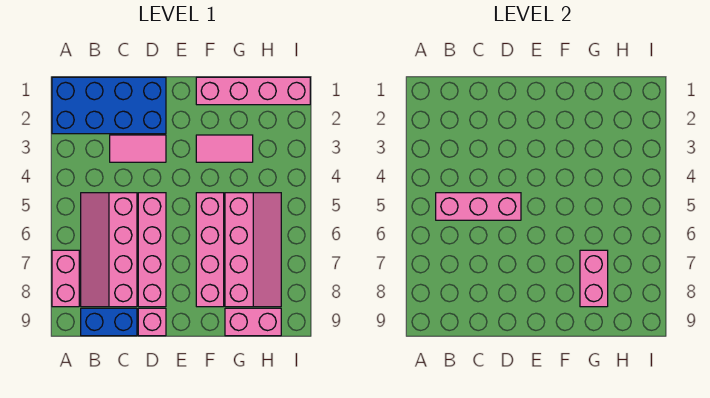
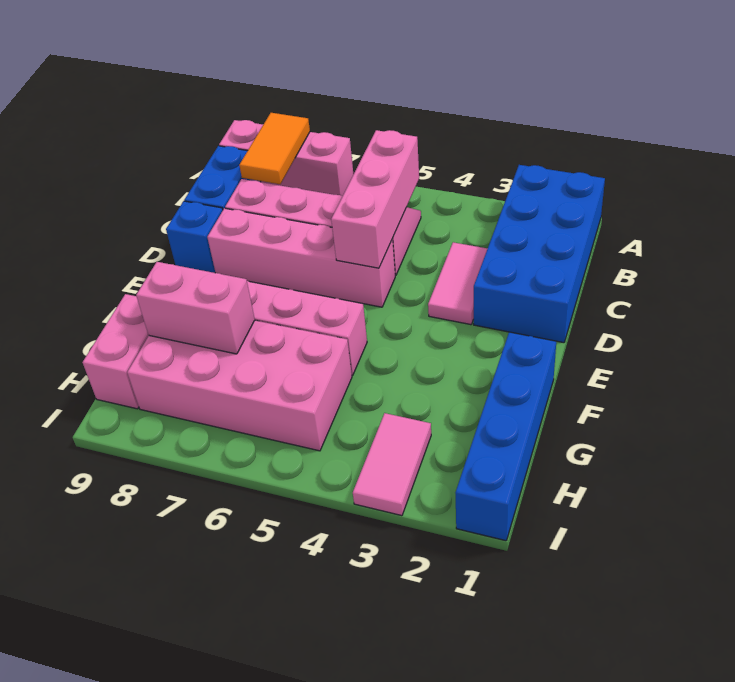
pink 1x2 brick [52,250,79,307] -> pink 1x3 brick [219,120,353,196]
none -> orange 1x2 tile [239,113,310,184]
pink 1x1 brick [138,308,166,336] -> blue 1x1 brick [166,201,223,273]
pink 1x4 brick [196,77,310,105] -> blue 1x4 brick [455,332,556,541]
pink 1x2 tile [196,135,253,162] -> pink 1x2 tile moved to [353,413,431,516]
pink 2x4 slope [225,193,281,307] -> pink 2x4 brick [127,320,352,451]

